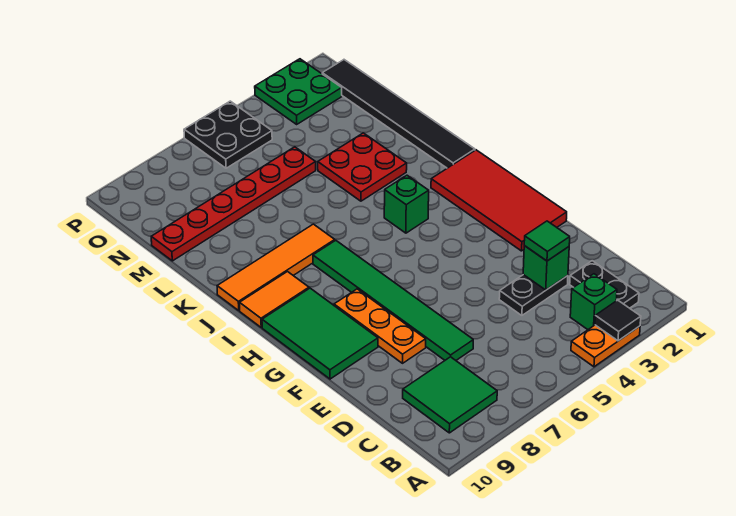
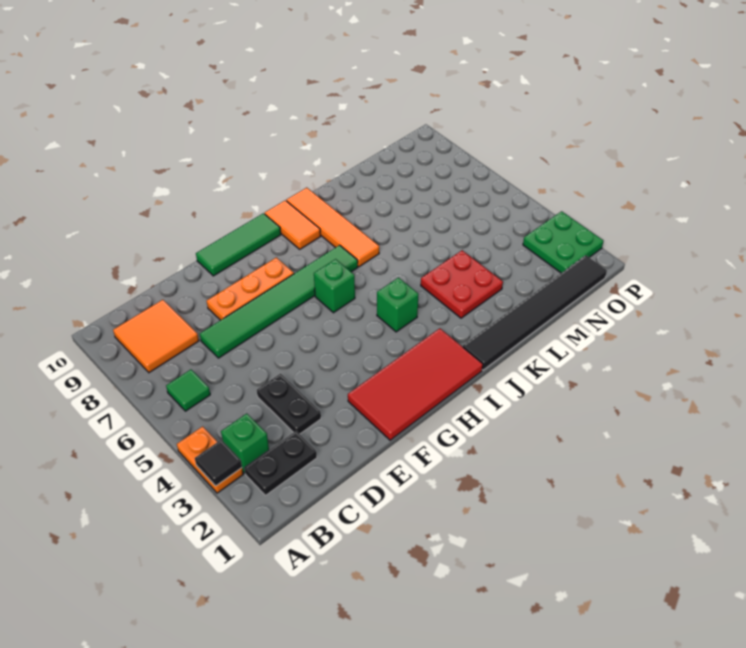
green 2x2 tile [403,357,497,433] -> orange 2x2 tile [113,300,199,373]
green 1x1 brick [523,246,569,290] -> green 1x1 brick moved to [314,259,355,313]
green 1x1 tile [524,221,570,261] -> green 1x1 tile moved to [166,370,210,411]
green 2x3 tile [262,288,378,379] -> green 1x3 tile [196,213,281,276]
red 1x6 plate [151,147,316,261] -> none
black 2x2 plate [184,101,272,168] -> none

